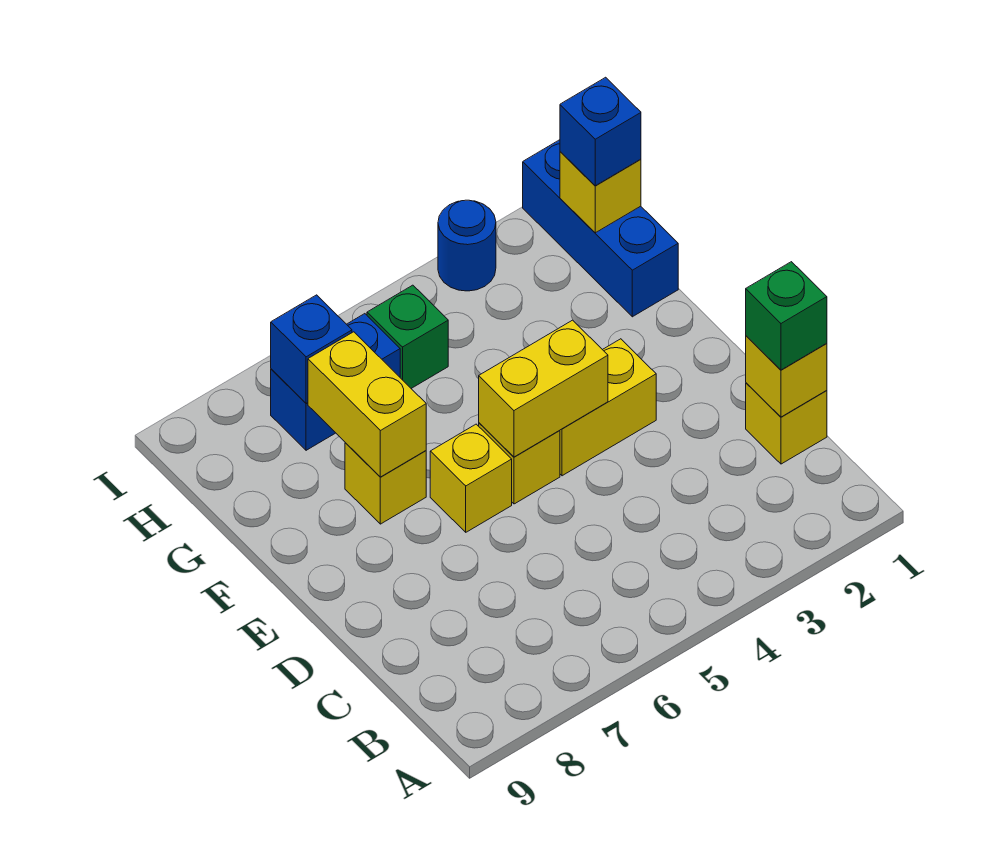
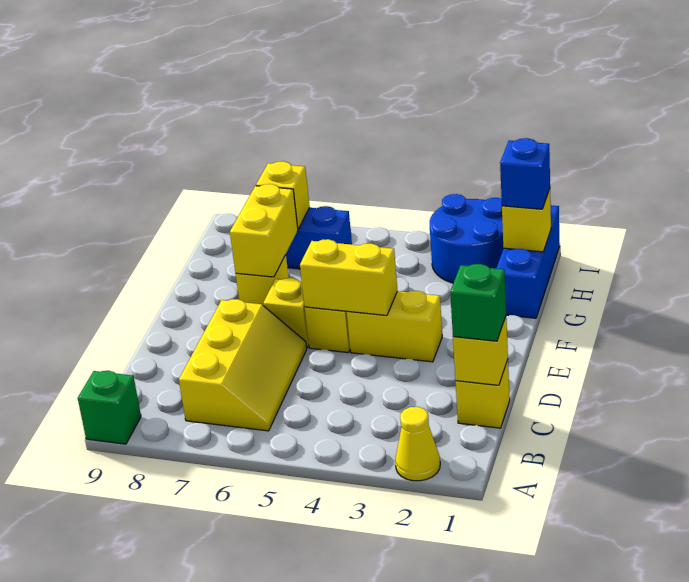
none -> yellow 1x1 cone [395,407,440,481]
none -> yellow 2x3 slope [179,299,307,431]
green 1x1 brick [367,285,448,388] -> green 1x1 brick moved to [78,371,141,444]
blue 1x1 brick [271,295,352,403] -> yellow 1x1 brick [256,161,310,229]
blue 1x1 round brick [438,200,496,291] -> blue 2x2 round brick [430,194,503,283]

